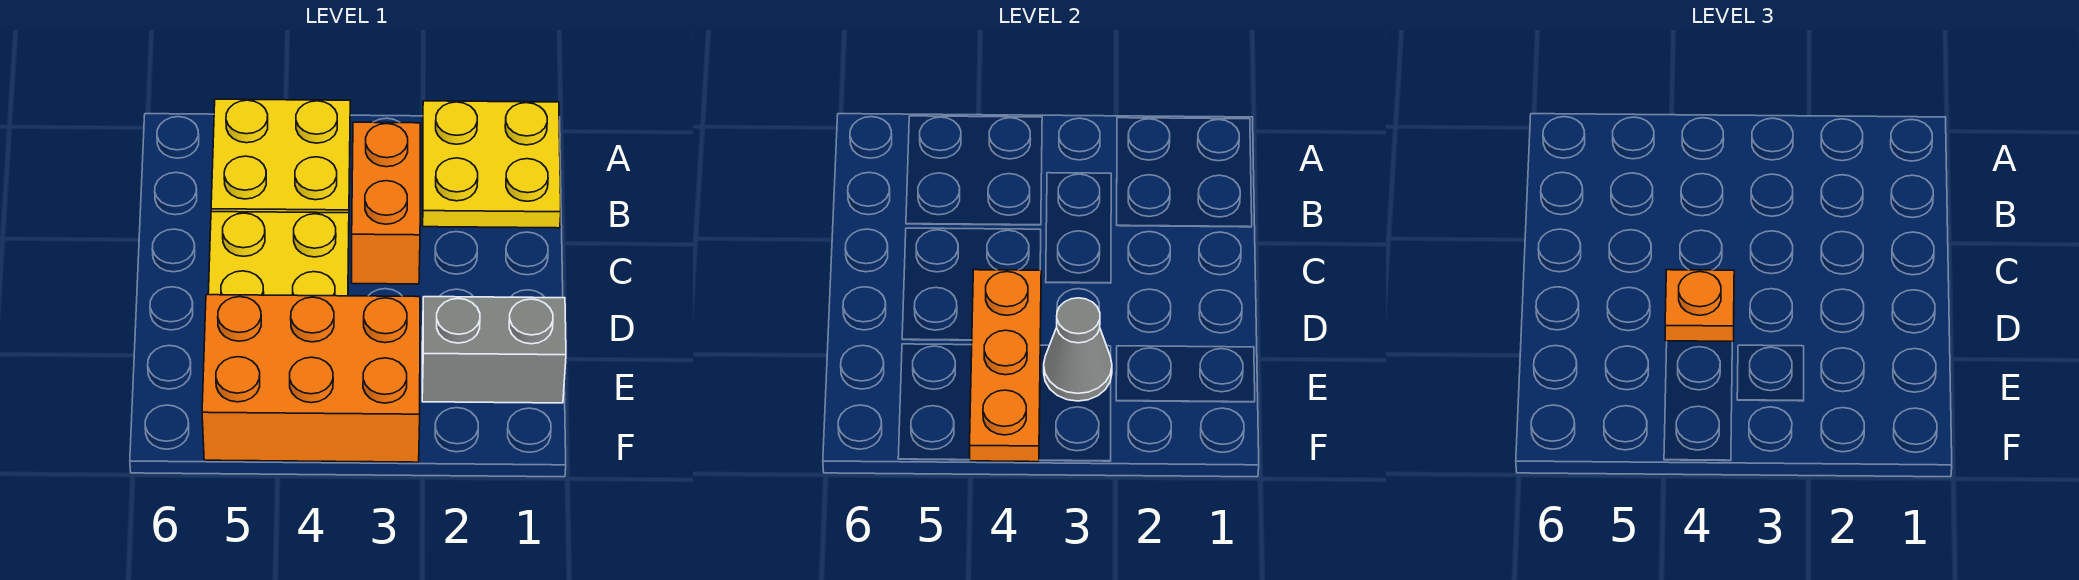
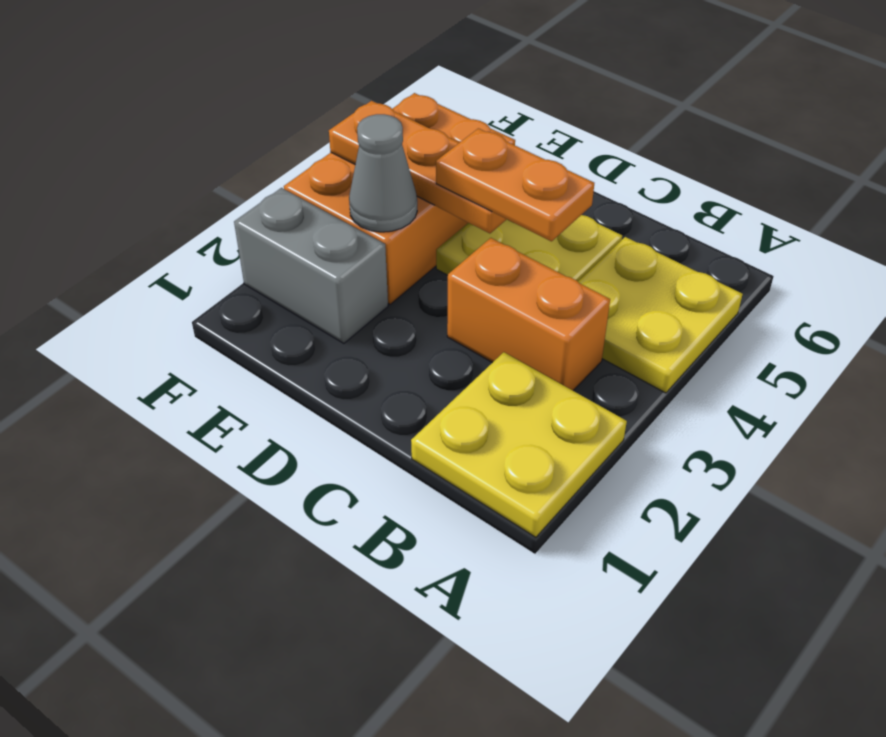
orange 1x1 plate [1665,270,1734,342] -> orange 1x2 plate [436,128,594,241]
grey 1x2 brick [422,297,566,403] -> grey 1x2 brick turned to [234,188,388,343]

